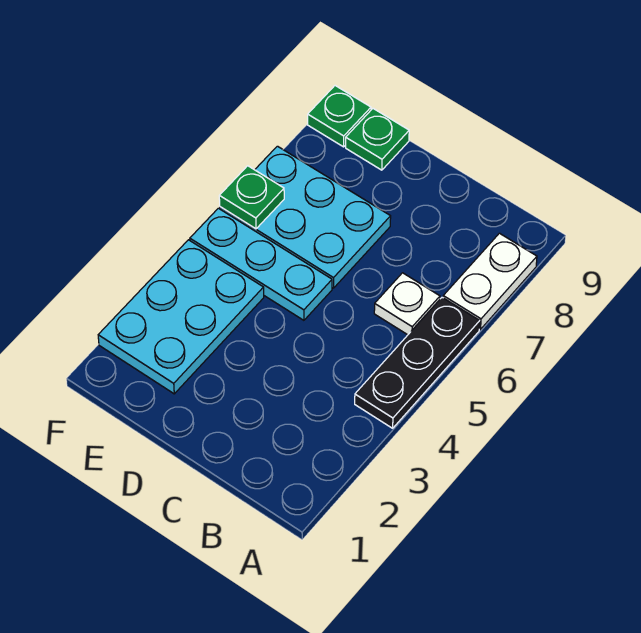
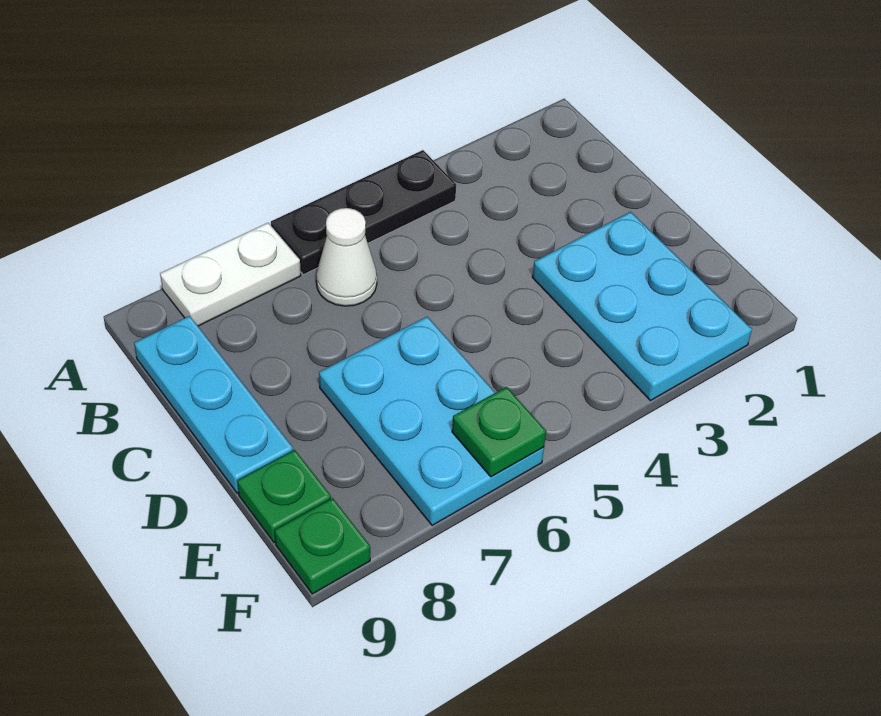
white 1x1 plate [374,273,440,335] -> white 1x1 cone [316,208,377,306]
cyan 1x3 plate [190,208,332,320] -> cyan 1x3 plate moved to [134,316,293,493]
cyan 2x3 plate [98,240,264,394] -> cyan 2x3 plate turned to [532,212,752,401]

